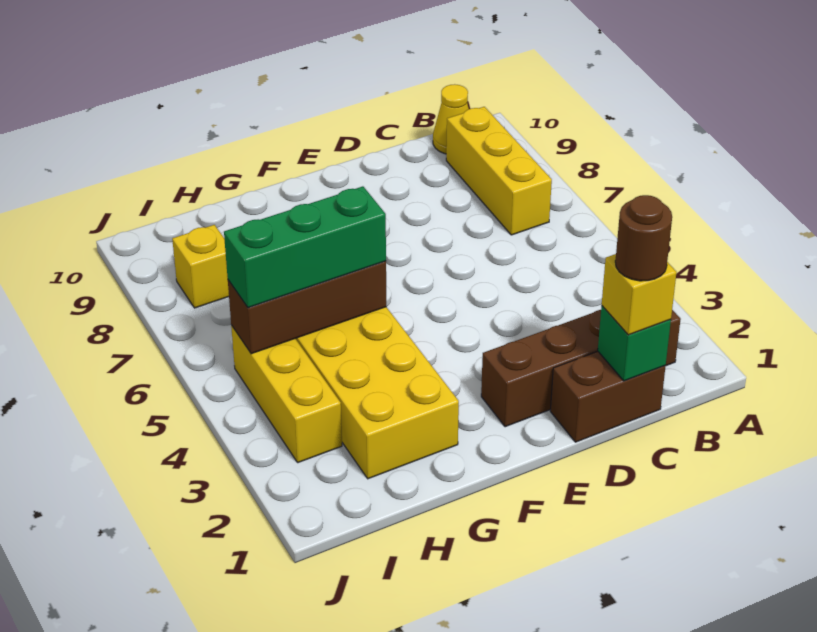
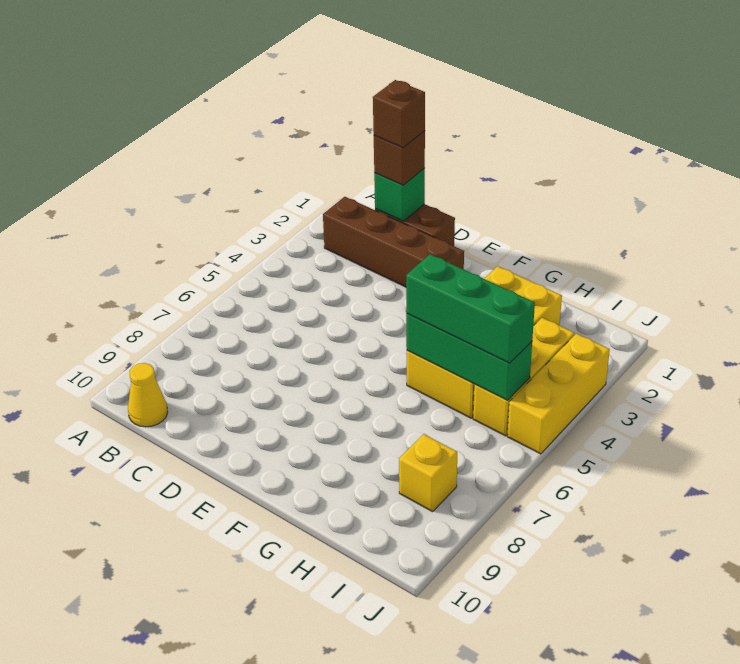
yellow 1x3 brick [446,107,552,235] -> yellow 1x3 brick moved to [507,334,610,454]
yellow 1x1 brick [602,254,677,335] -> brown 1x1 brick [374,131,425,185]
brown 1x1 round brick [615,195,672,281] -> brown 1x1 brick [373,80,425,148]
brown 1x3 brick [228,261,387,354] -> green 1x3 brick [406,314,532,400]

